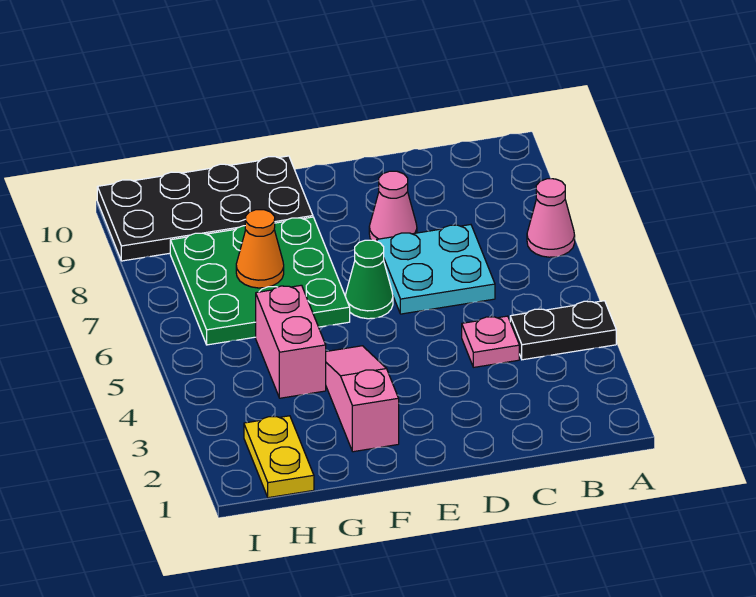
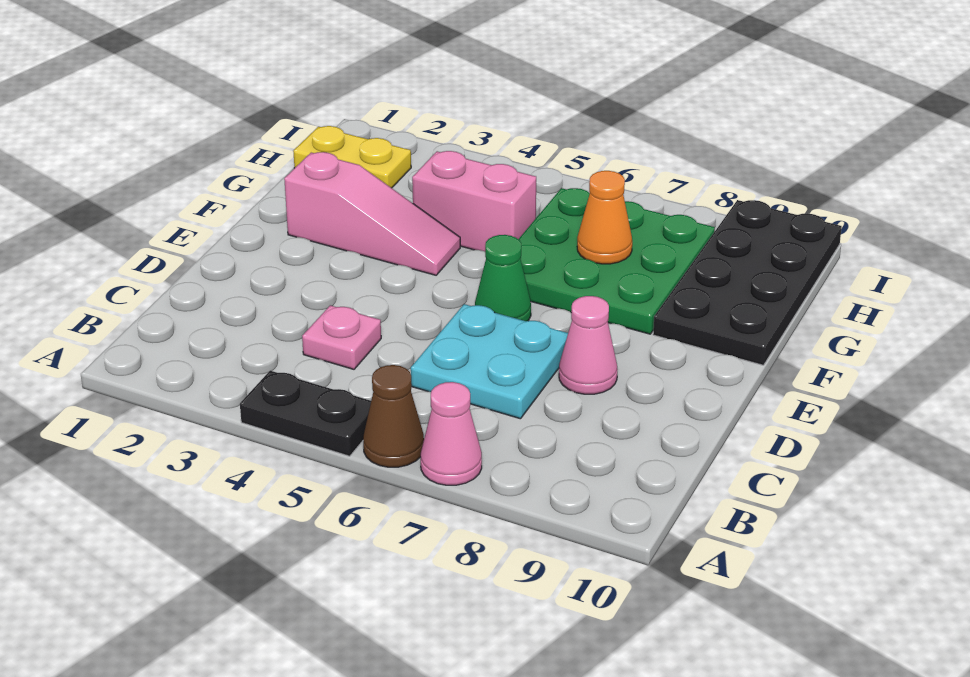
black 1x2 plate [510,301,616,360] -> black 1x2 plate turned to [240,371,371,456]
none -> brown 1x1 cone [363,365,424,467]

